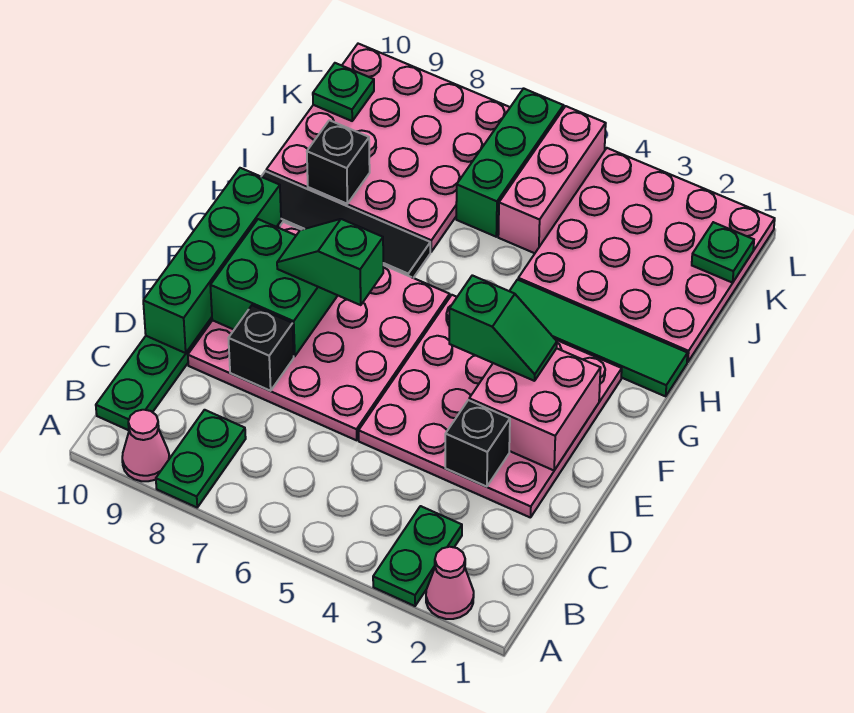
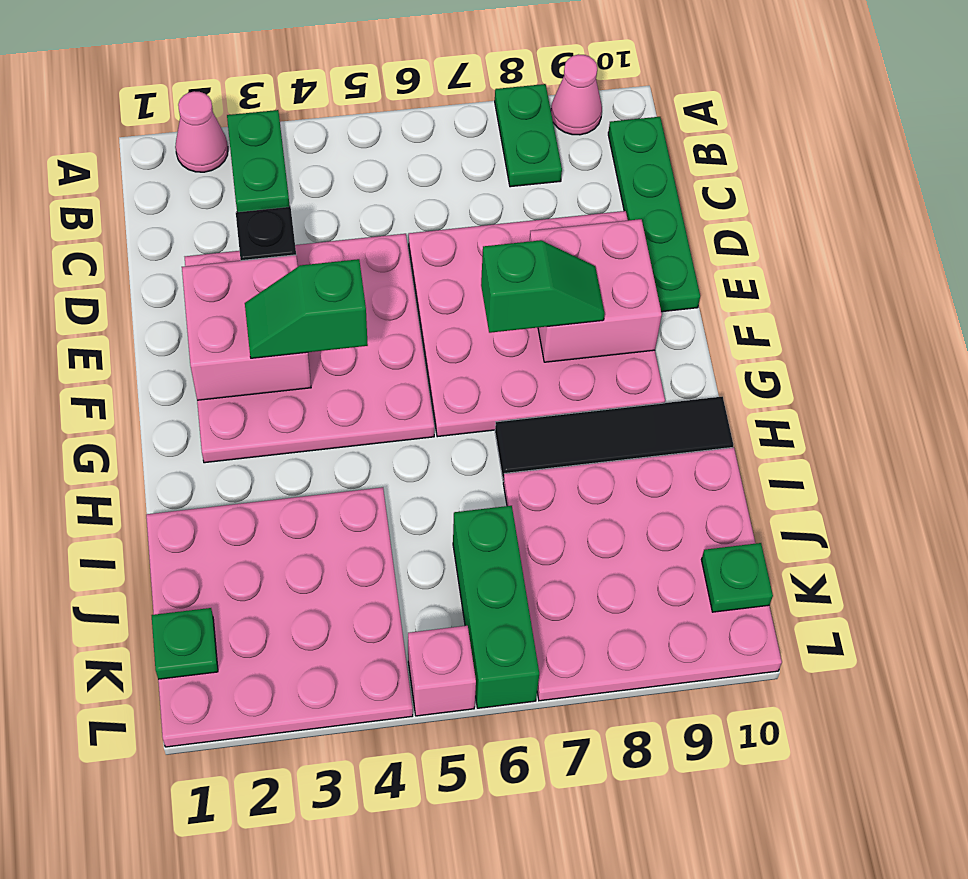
black 1x1 brick [228,305,294,391] -> none
green 1x4 brick [143,168,281,353] -> none
green 2x2 brick [210,219,338,356] -> pink 2x2 brick [530,219,662,362]
green 1x4 tile [510,280,688,396] -> none
black 1x1 brick [307,120,370,204] -> none
pink 1x3 brick [498,106,606,253] -> pink 1x1 brick [408,626,476,716]

